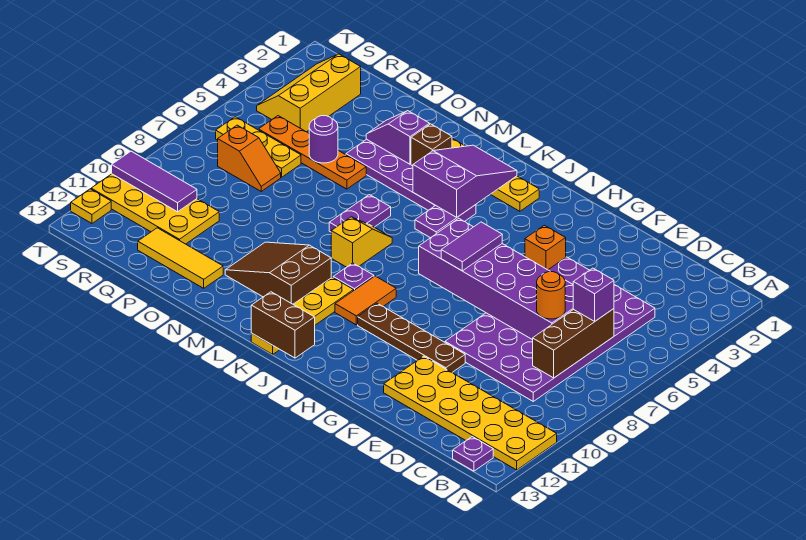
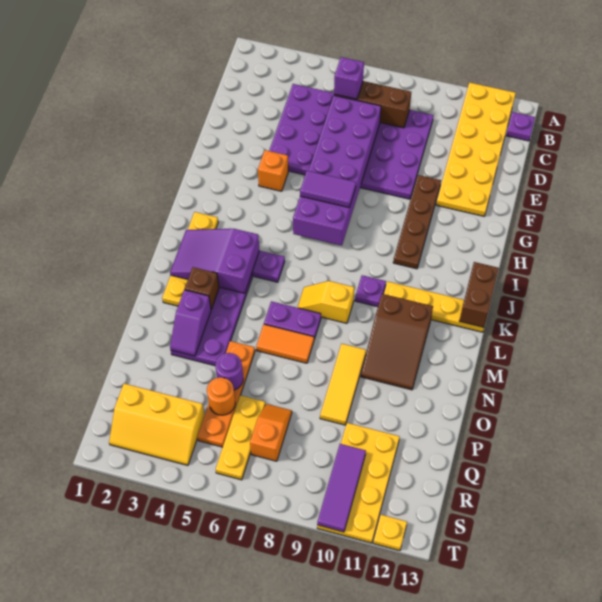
orange 1x1 round brick [537,272,565,319] -> orange 1x1 round brick moved to [207,377,235,415]
orange 1x2 tile [335,276,396,325] -> orange 1x2 tile moved to [256,324,314,363]
yellow 1x3 tile [138,228,223,288] -> yellow 1x3 tile moved to [320,344,366,425]

